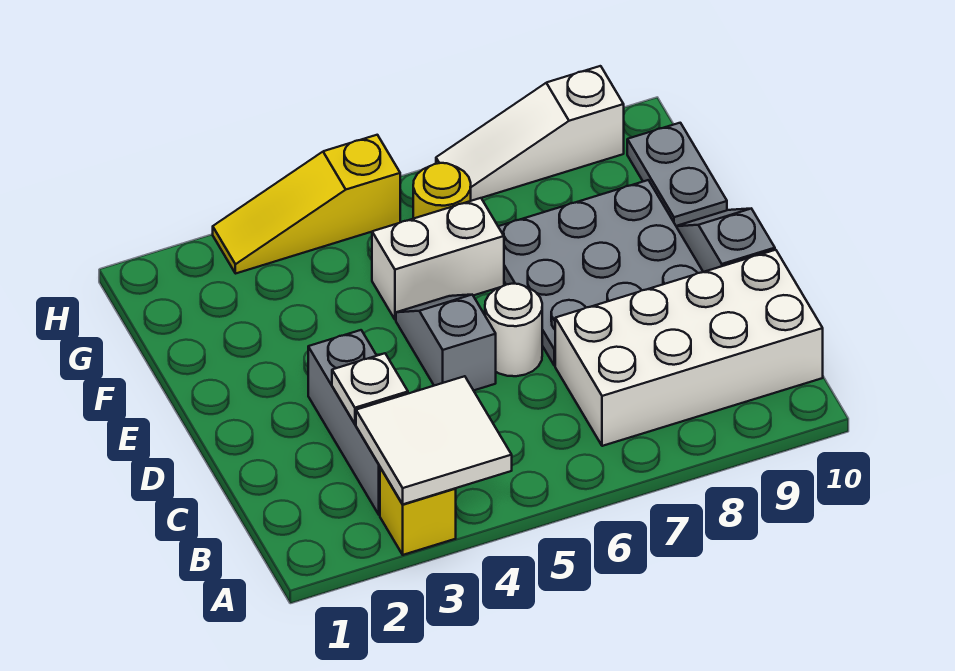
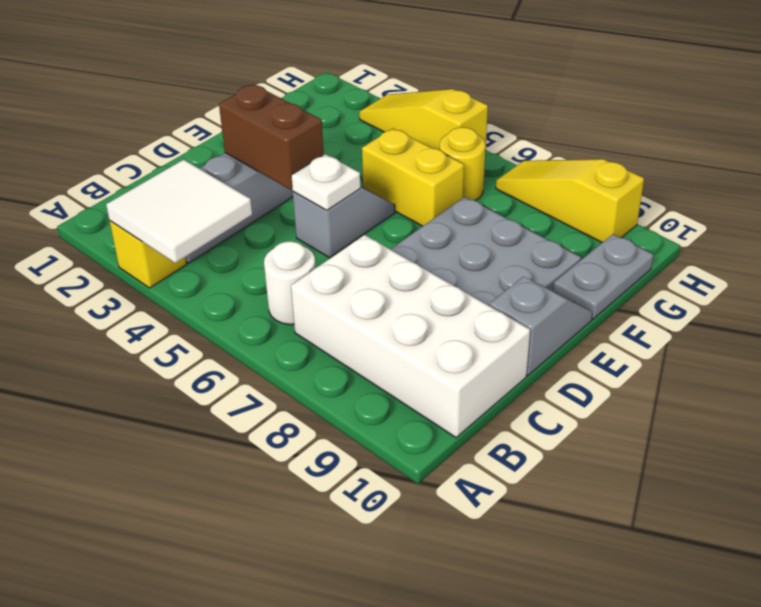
white 1x1 plate [332,353,408,424] -> white 1x1 plate moved to [291,154,360,210]
none -> brown 1x2 brick [219,84,324,190]
white 1x1 round brick [485,284,542,376] -> white 1x1 round brick moved to [264,241,316,325]
white 1x2 brick [372,198,504,320] -> yellow 1x2 brick [362,128,464,226]
white 1x3 slope [436,66,624,201] -> yellow 1x3 slope [496,159,644,243]

